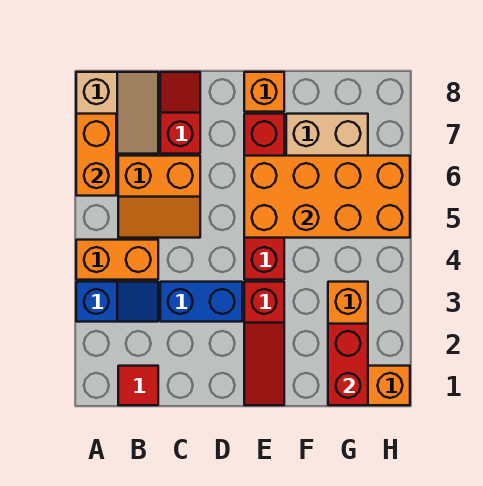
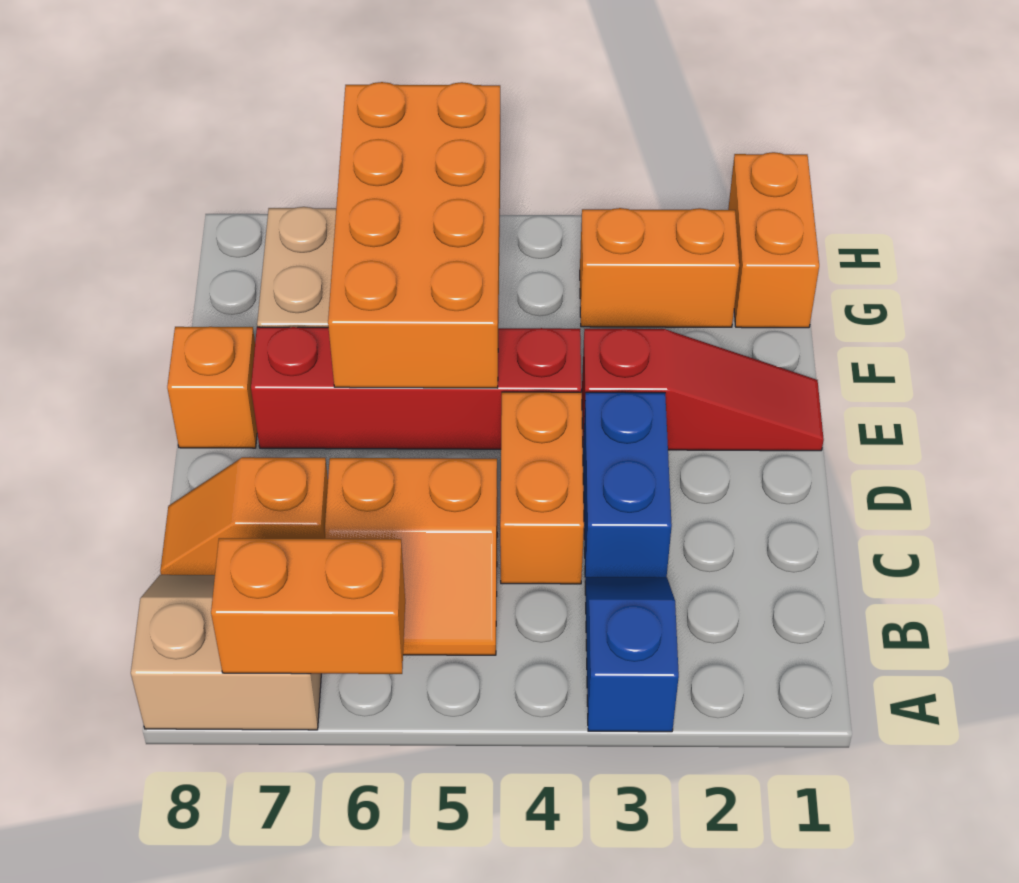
orange 1x2 brick [76,240,158,280] -> orange 1x2 brick moved to [500,392,584,584]
red 1x1 tile [118,366,158,405] -> none
orange 2x2 slope [118,156,200,238] -> orange 2x2 slope turned to [325,458,497,655]
red 1x2 slope [160,72,200,154] -> orange 1x2 slope [160,457,328,575]
red 1x2 brick [328,324,368,405] -> none

